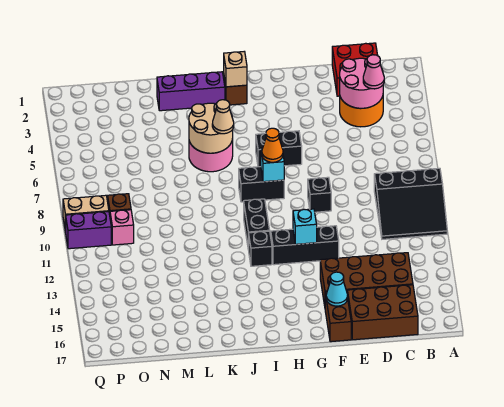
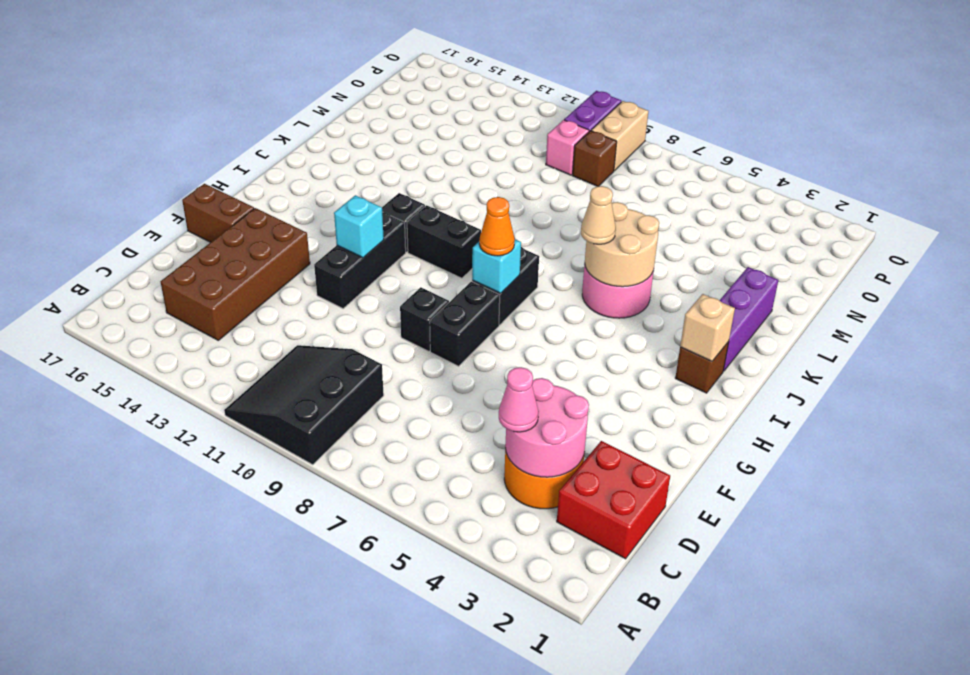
brown 2x3 brick [347,285,418,340] -> none
cyan 1x1 cone [326,272,348,306] -> none
black 1x2 brick [256,131,302,167] -> black 1x2 brick moved to [430,282,500,366]

